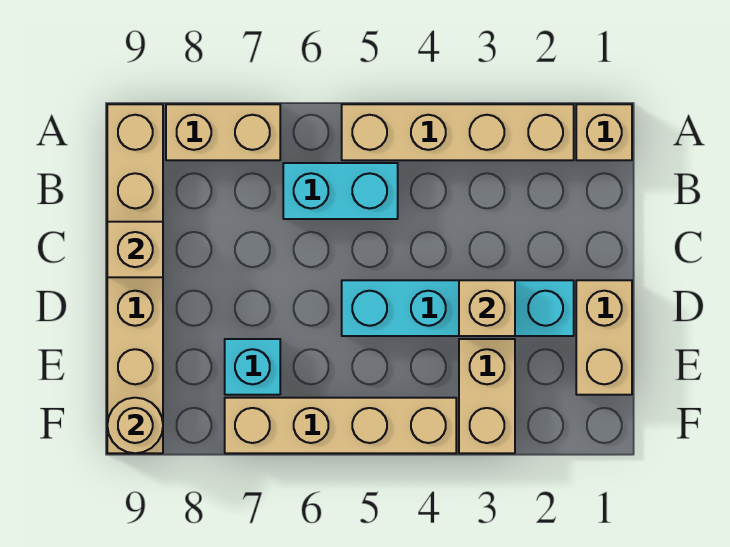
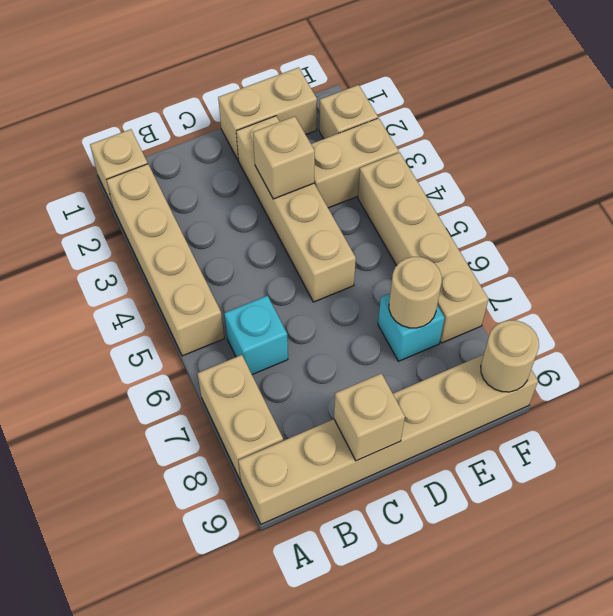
cyan 1x2 brick [283,163,398,219] -> cyan 1x1 brick [224,296,288,375]
cyan 1x4 brick [342,280,574,336] -> tan 1x4 brick [236,116,356,302]
none -> tan 1x1 round brick [389,257,442,328]
none -> tan 1x1 brick [319,85,378,139]

